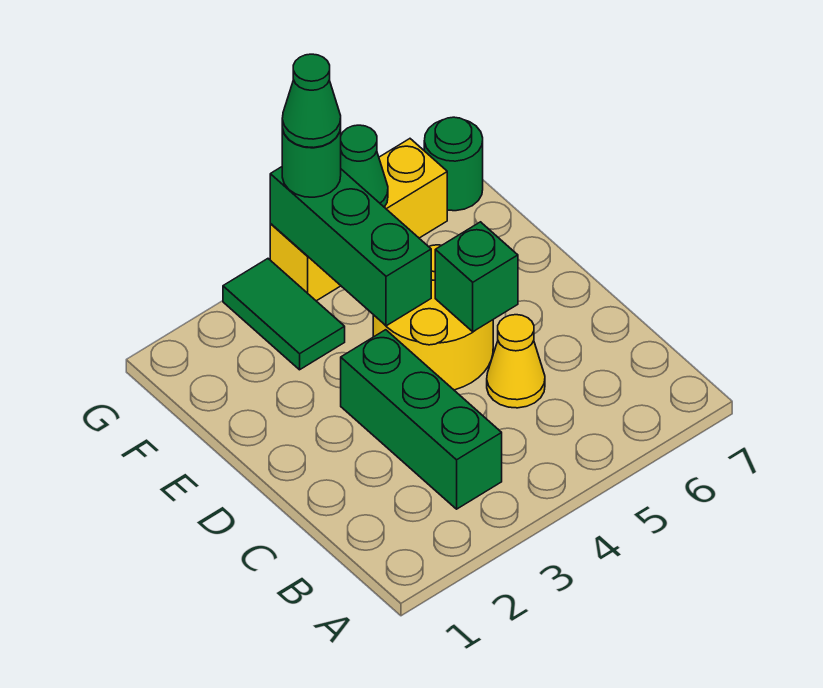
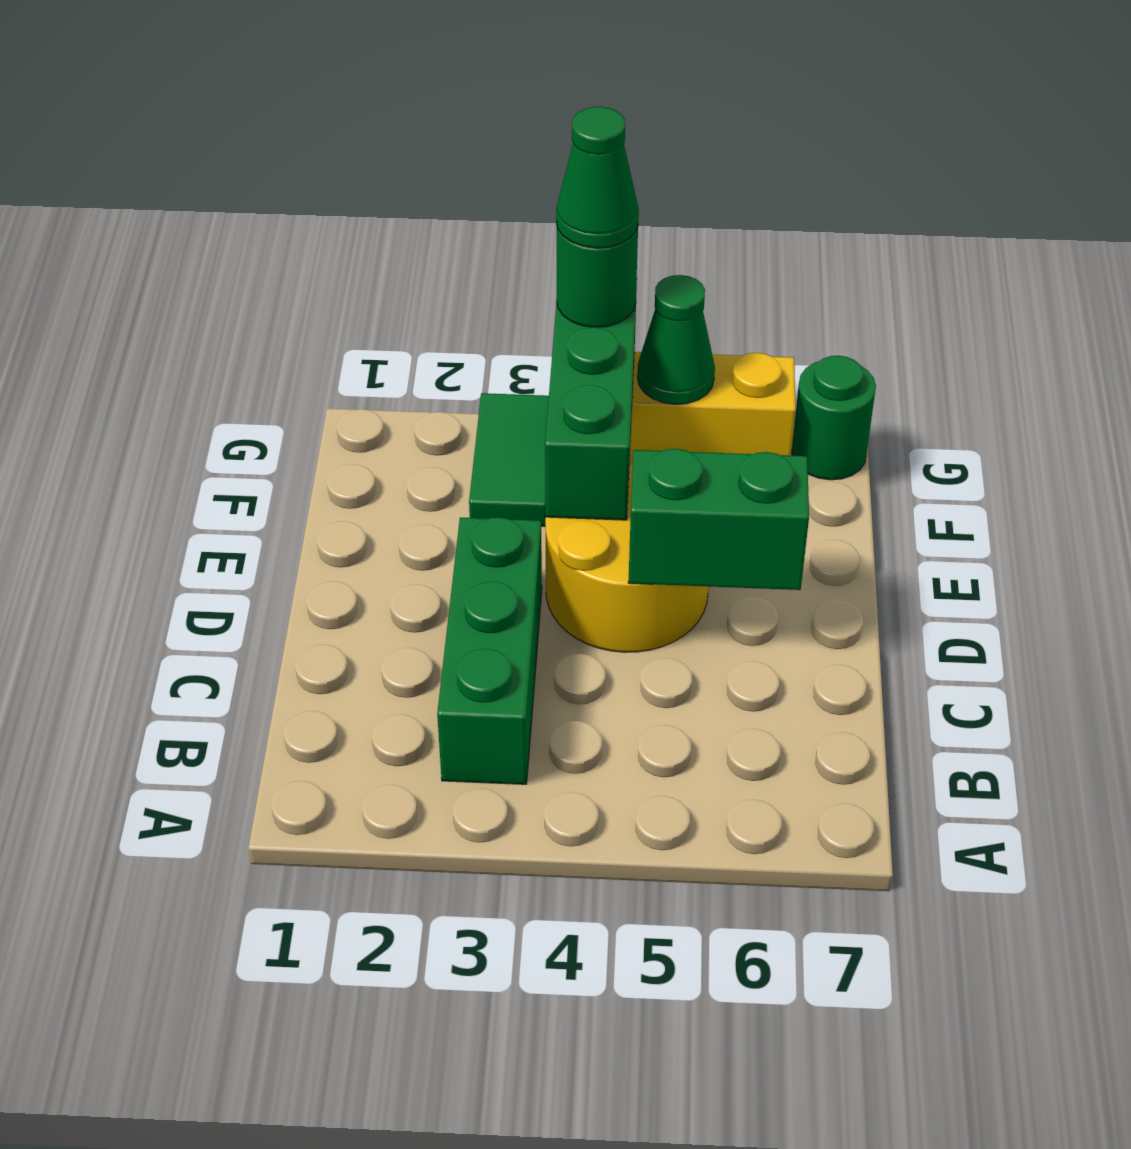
yellow 1x1 cone [487,315,545,408] -> none
green 1x1 brick [435,222,518,332] -> green 1x2 brick [628,449,809,590]

